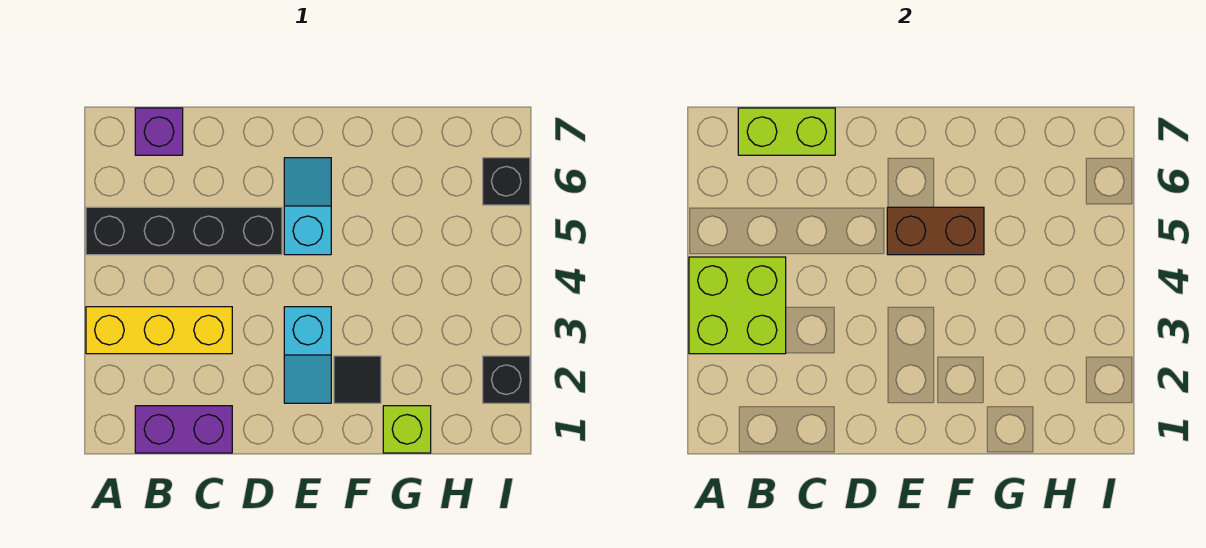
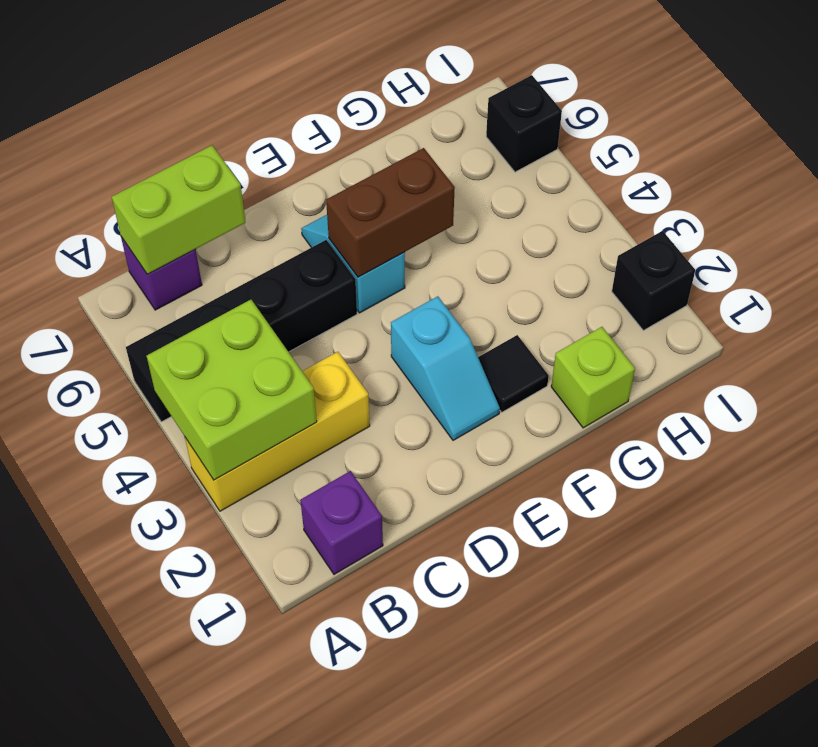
purple 1x2 brick [135,406,232,453] -> purple 1x1 brick [300,471,383,574]

